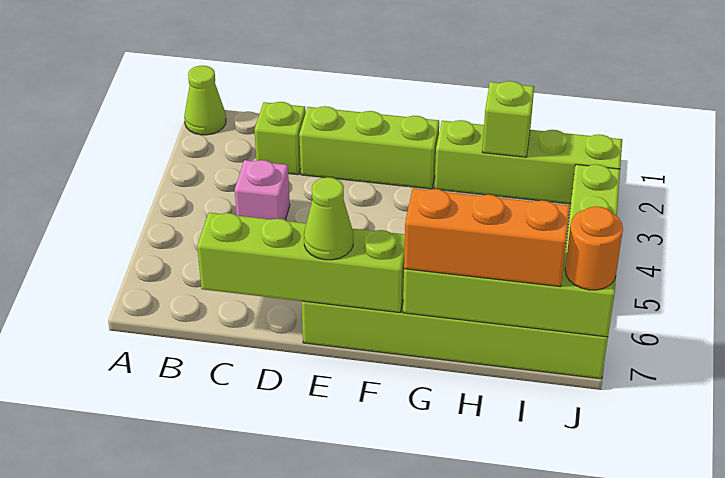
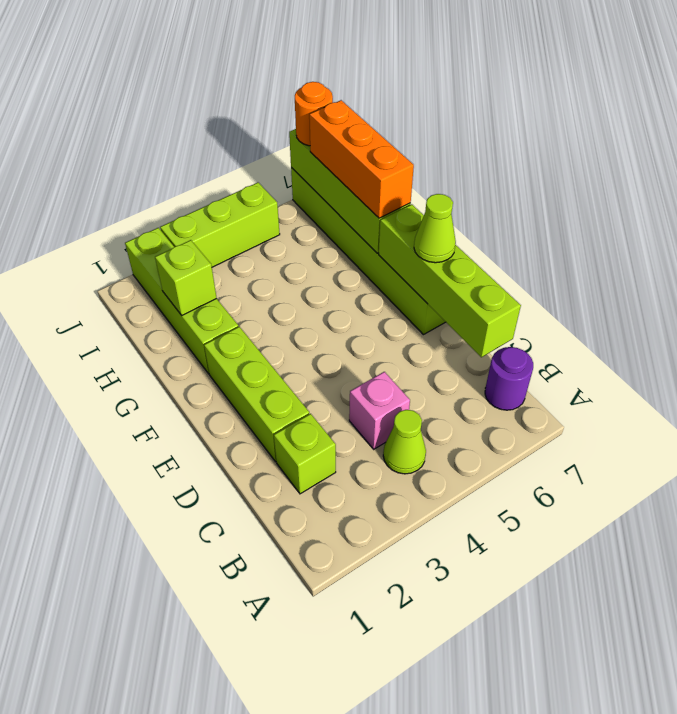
lime 1x1 cone [184,66,226,135] -> lime 1x1 cone moved to [383,410,426,474]
none -> purple 1x1 round brick [485,347,533,410]

